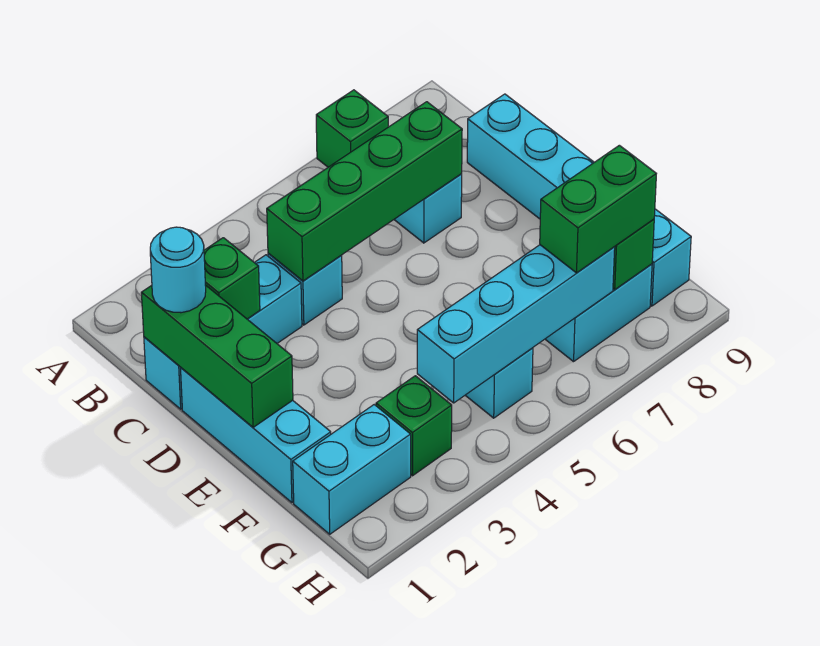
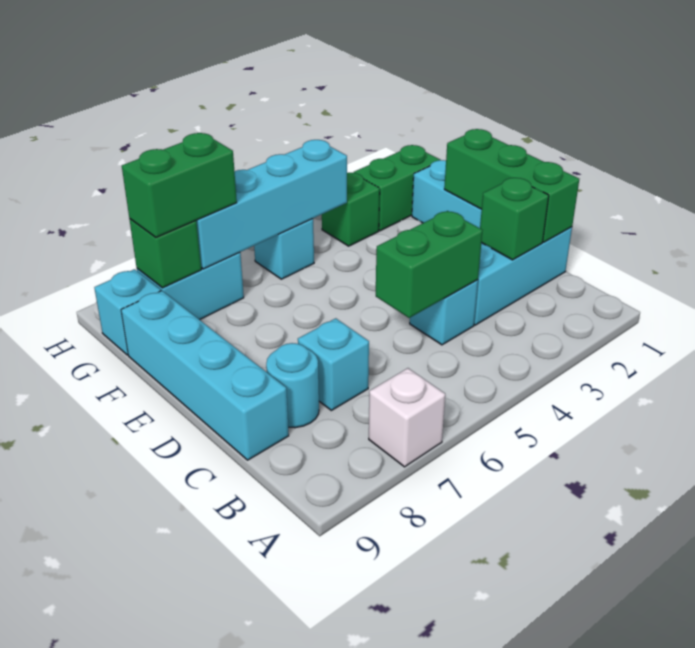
green 1x1 brick [316,90,388,167] -> white 1x1 brick [369,368,445,467]
cyan 1x1 round brick [150,227,206,313] -> cyan 1x1 round brick moved to [266,343,319,428]
green 1x4 brick [267,102,462,281] -> green 1x2 brick [376,211,483,318]
cyan 1x2 brick [293,405,411,534] -> green 1x2 brick [354,145,440,231]

